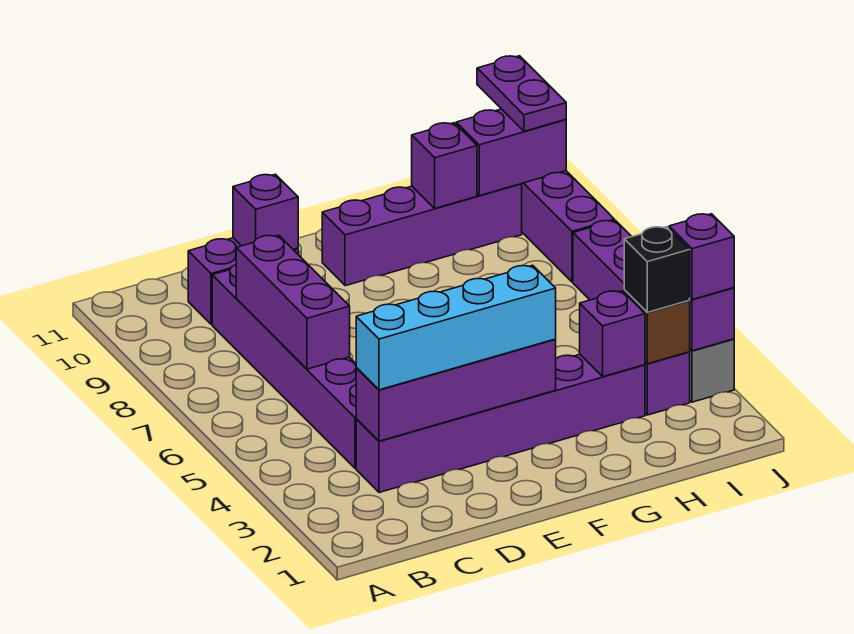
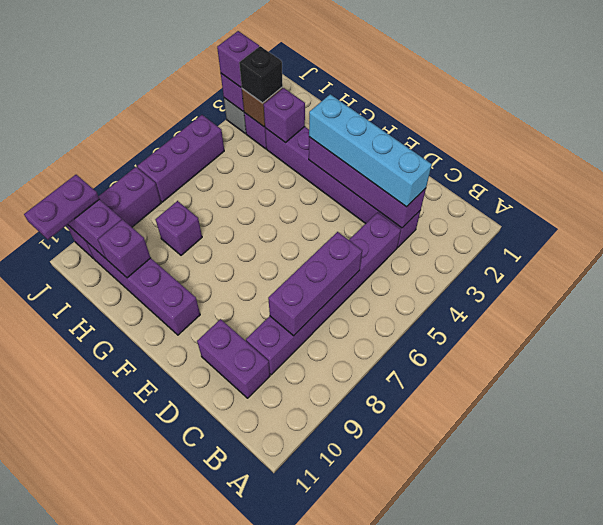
purple 1x1 brick [233,174,298,249] -> purple 1x1 brick moved to [156,201,202,255]

